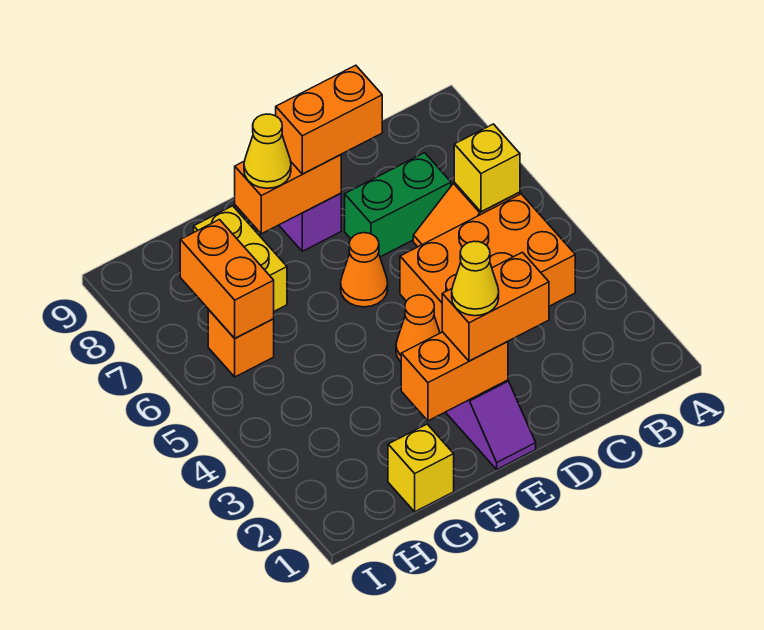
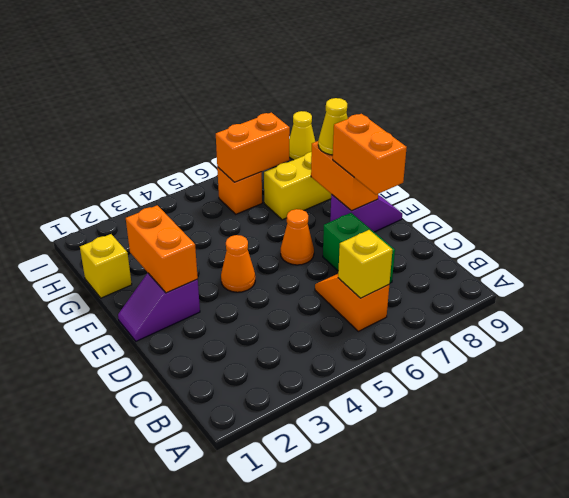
orange 2x3 brick [400,194,575,333] -> none
orange 1x2 brick [442,252,549,361] -> none
yellow 1x1 cone [452,241,499,316] -> yellow 1x1 cone moved to [289,111,315,160]

